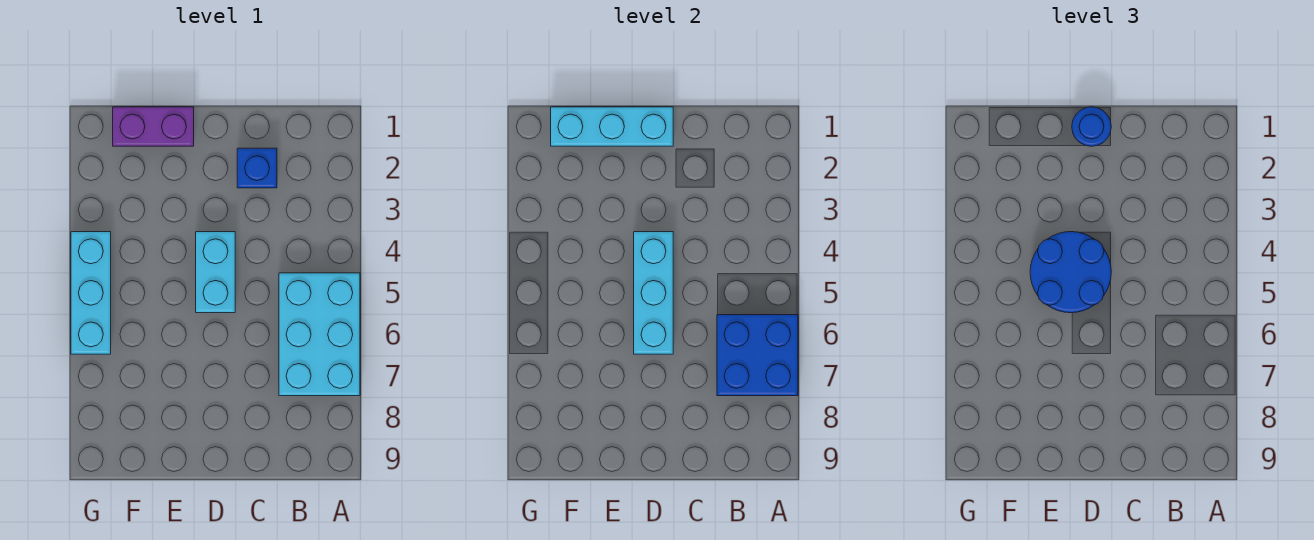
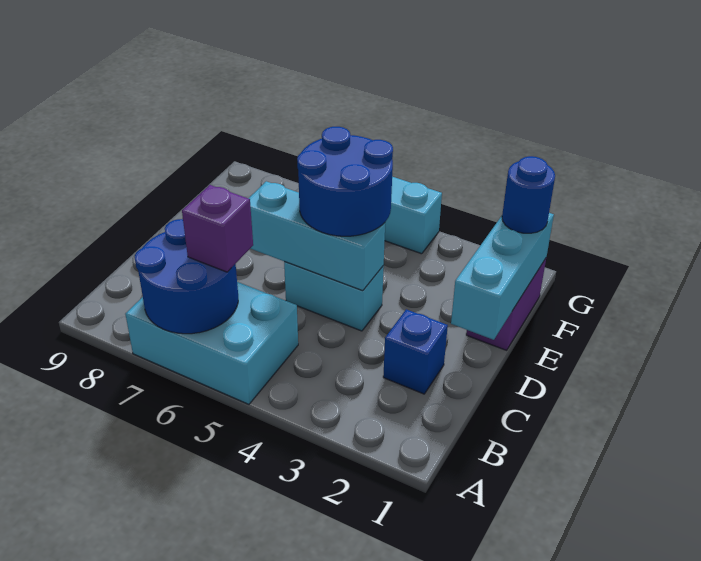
blue 2x2 brick [717,315,798,396] -> blue 2x2 round brick [135,219,238,334]
none -> purple 1x1 brick [182,185,253,272]
blue 1x1 round brick [1072,107,1111,146] -> blue 1x1 round brick moved to [502,156,555,233]

